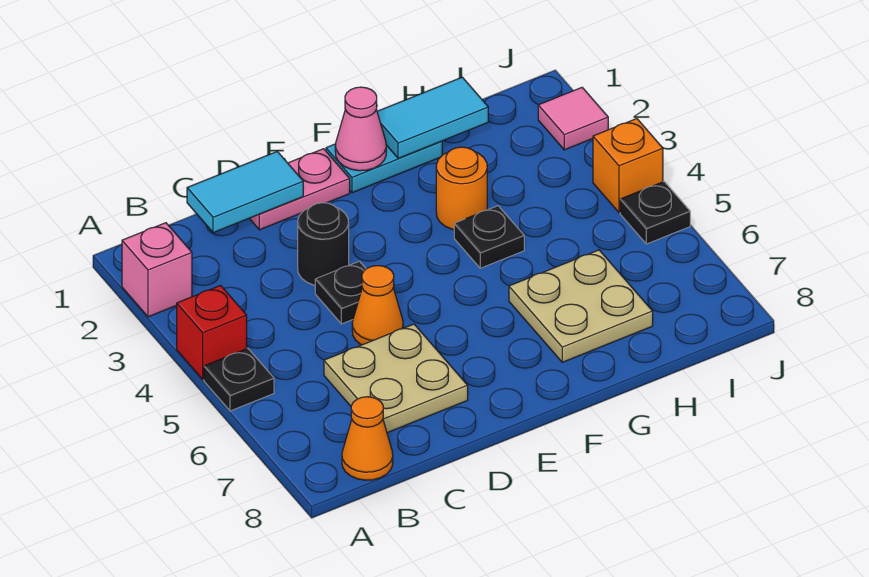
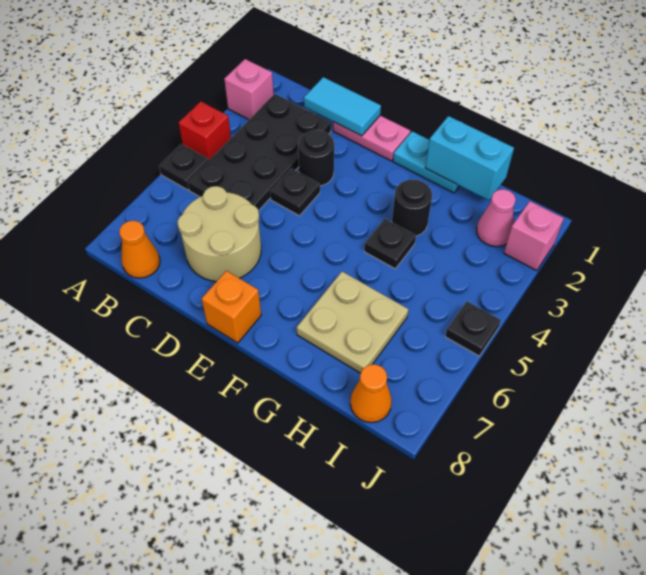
none -> black 2x4 plate [188,94,331,211]
tan 2x2 plate [324,324,468,433] -> tan 2x2 round brick [178,186,261,282]
orange 1x1 cone [352,266,403,345] -> orange 1x1 cone moved to [350,364,392,423]
pink 1x1 cone [335,87,386,171] -> pink 1x1 cone moved to [477,189,516,247]
cyan 1x2 tile [377,77,488,158] -> cyan 1x2 brick [425,116,514,200]
orange 1x1 round brick [436,147,487,230] -> black 1x1 round brick [392,180,432,236]
pink 1x1 tile [538,88,608,150] -> pink 1x1 brick [504,201,564,271]
orange 1x1 brick [593,119,663,213] -> orange 1x1 brick moved to [202,271,261,343]

